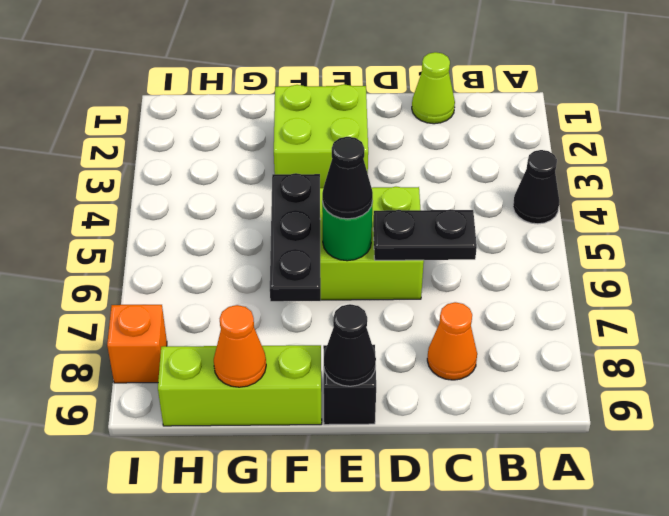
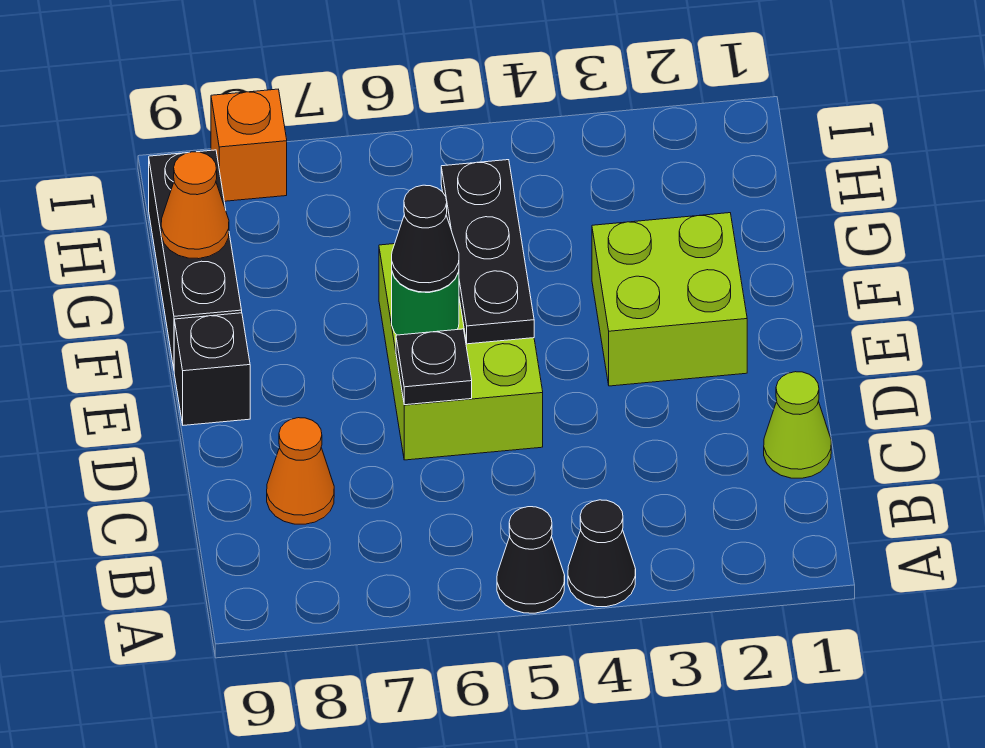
black 1x2 plate [373,209,477,260] -> black 1x1 plate [396,329,472,405]
black 1x1 cone [324,304,376,386] -> black 1x1 cone moved to [497,507,565,613]
black 1x3 plate [270,173,321,301] -> black 1x3 plate turned to [441,160,534,344]
lime 1x3 brick [158,345,322,426] -> black 1x3 brick [149,150,242,368]

